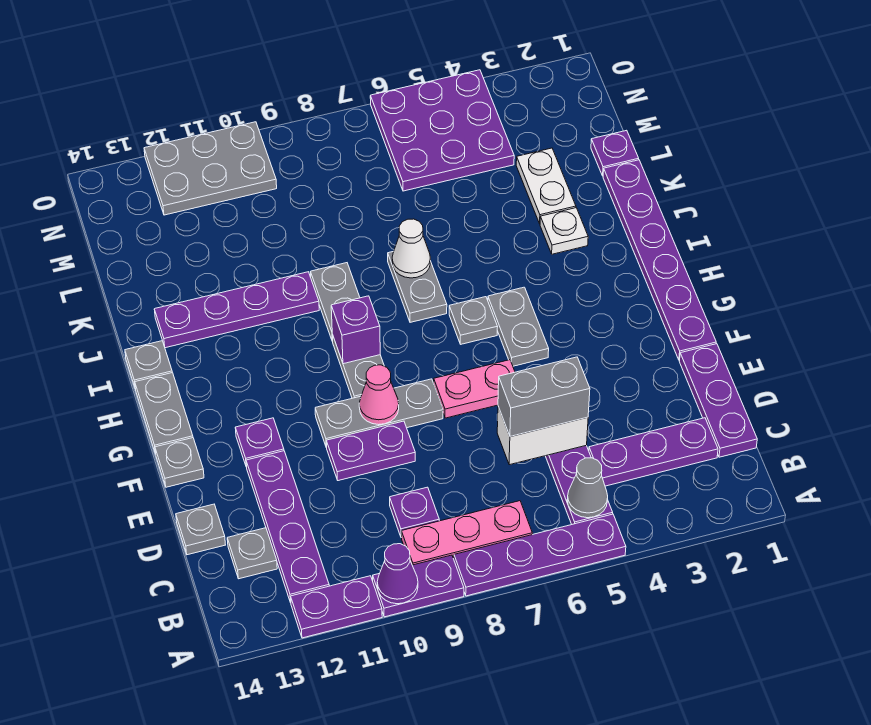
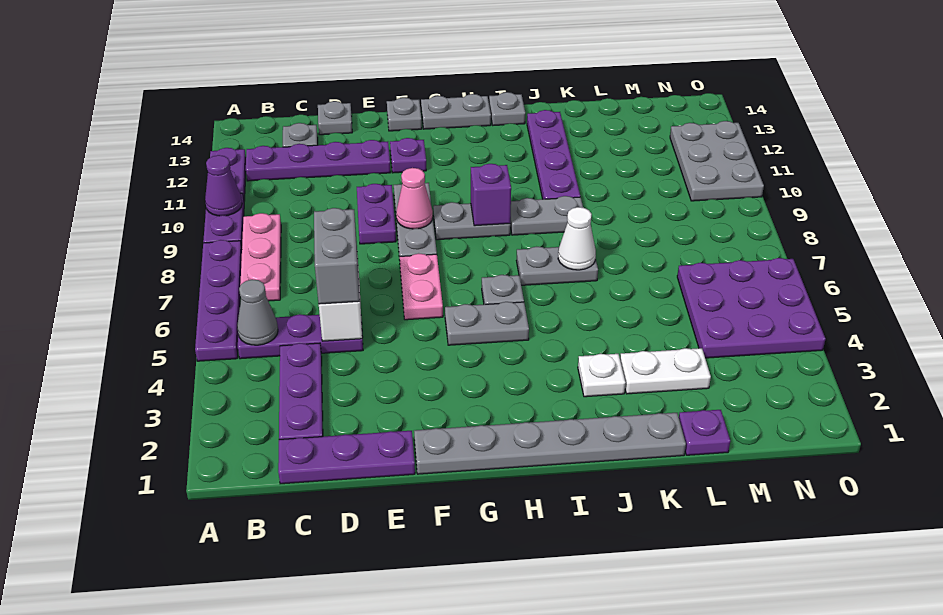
purple 1x1 plate [390,487,439,538] -> none
purple 1x6 plate [603,160,716,360] -> grey 1x6 plate [414,413,686,474]

